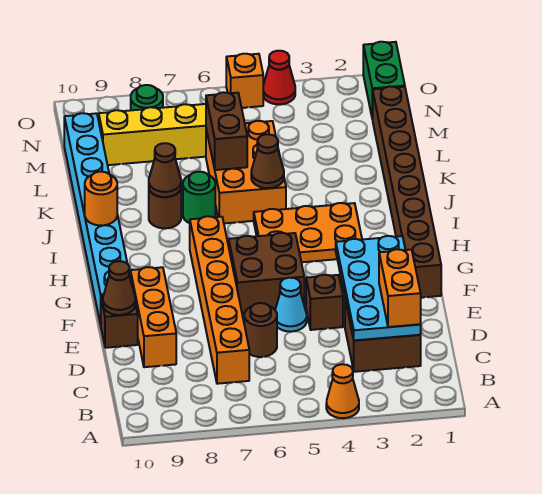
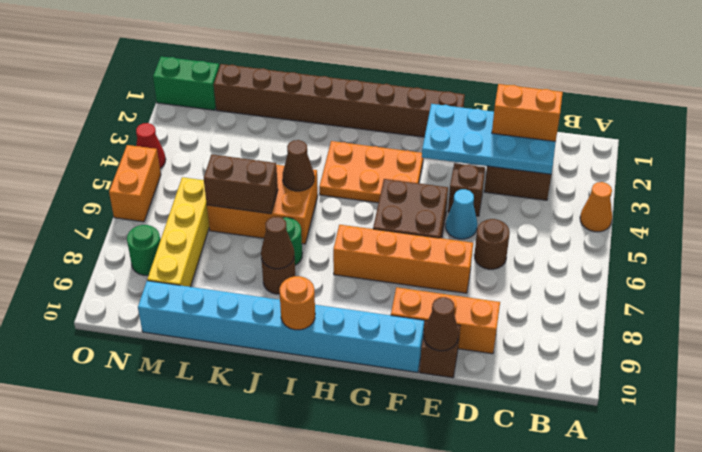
orange 1x6 brick [190,216,249,384] -> orange 1x4 brick [333,225,473,293]
orange 2x3 plate [254,203,362,262] -> orange 2x3 plate turned to [319,141,423,203]
orange 1x1 brick [226,54,263,108] -> orange 1x2 brick [109,145,161,222]

